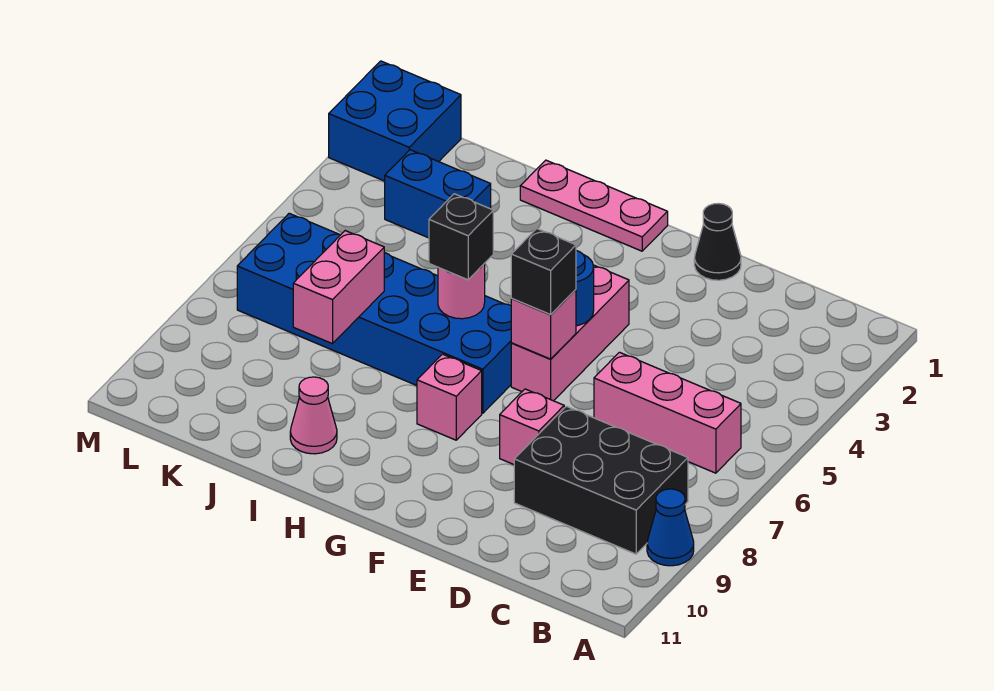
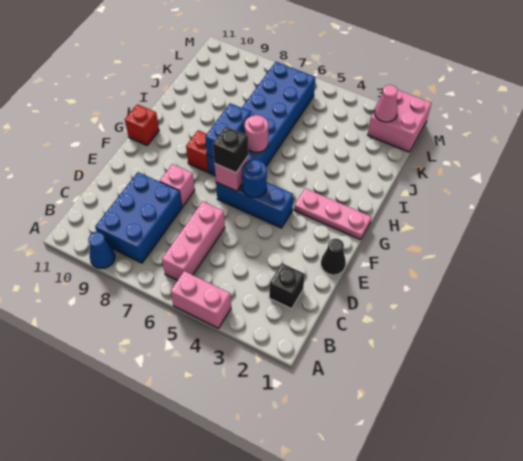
black 2x3 brick [514,406,688,554] -> blue 2x3 brick [95,172,182,263]
pink 1x3 brick [511,265,629,401] -> blue 1x3 brick [216,182,293,228]
pink 1x3 plate [520,160,668,251] -> pink 1x3 plate turned to [294,188,371,240]
pink 1x1 brick [417,354,482,440] -> red 1x1 brick [186,130,209,172]
none -> red 1x1 brick [125,104,159,145]
black 1x1 brick [429,194,493,280] -> black 1x1 brick moved to [269,263,305,309]
pink 1x1 cone [290,377,337,454] -> pink 1x1 cone moved to [374,85,398,122]
blue 1x2 brick [385,150,491,238] -> blue 1x2 brick moved to [205,103,251,158]
pink 1x2 brick [293,231,384,344] -> pink 1x2 brick moved to [170,271,231,328]
blue 2x2 brick [329,61,461,181] -> pink 2x2 brick [368,90,431,152]

